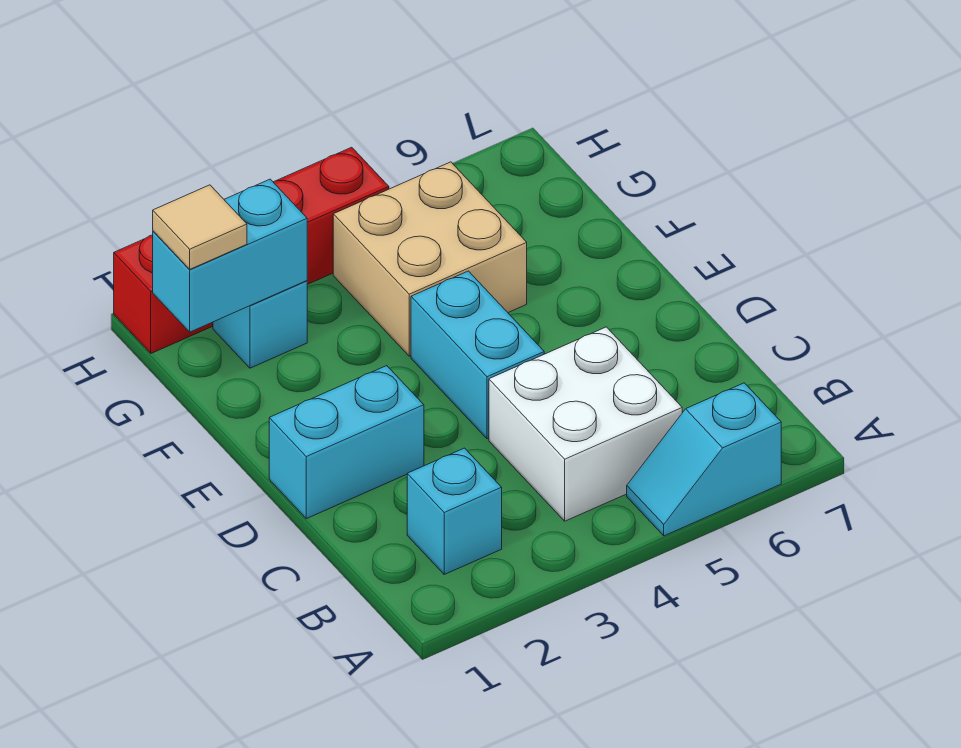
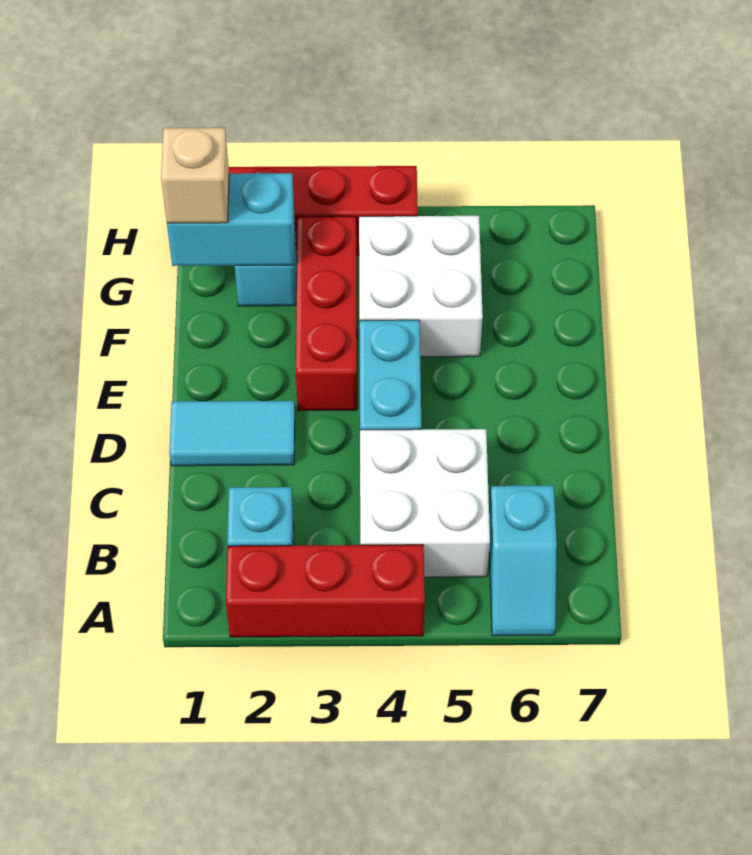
none -> red 1x3 brick [226,545,425,637]
cyan 1x2 slope [627,383,781,536] -> cyan 1x2 slope turned to [489,486,557,636]
cyan 1x2 brick [269,366,424,519] -> cyan 1x2 tile [169,401,295,466]
none -> red 1x3 brick [296,216,357,411]
tan 2x2 brick [333,162,527,356] -> white 2x2 brick [359,216,483,357]
tan 1x1 tile [153,185,247,269] -> tan 1x1 brick [161,128,229,223]

